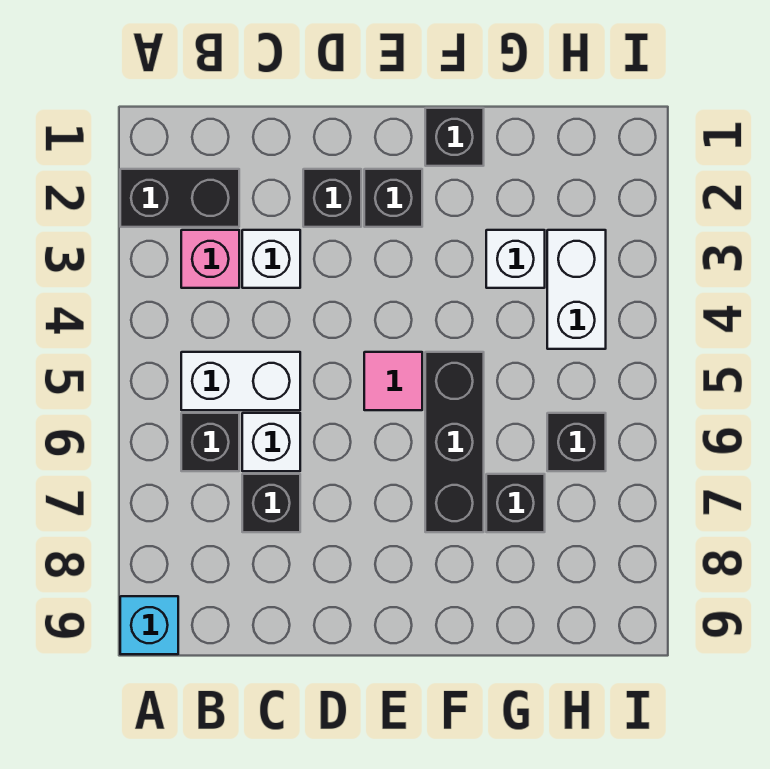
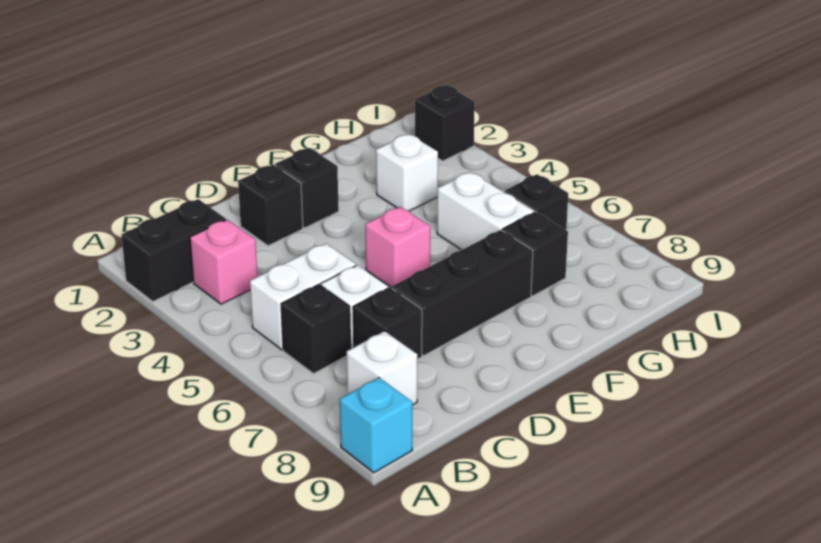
white 1x1 brick [242,230,300,288] -> white 1x1 brick moved to [347,331,417,405]
pink 1x1 tile [364,352,422,410] -> pink 1x1 brick [365,207,430,288]
black 1x1 brick [425,108,484,166] -> black 1x1 brick moved to [415,85,475,161]
black 1x3 brick [425,352,484,532] -> black 1x3 brick turned to [392,230,533,356]
white 1x2 brick [547,230,606,349] -> white 1x2 brick moved to [437,172,534,250]

